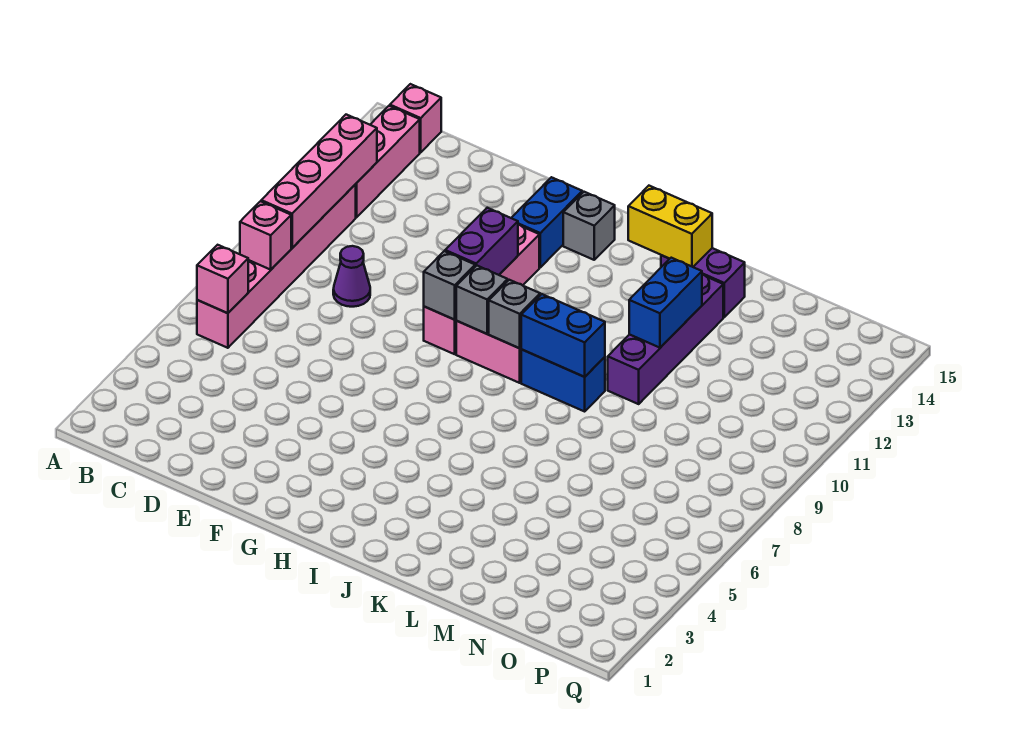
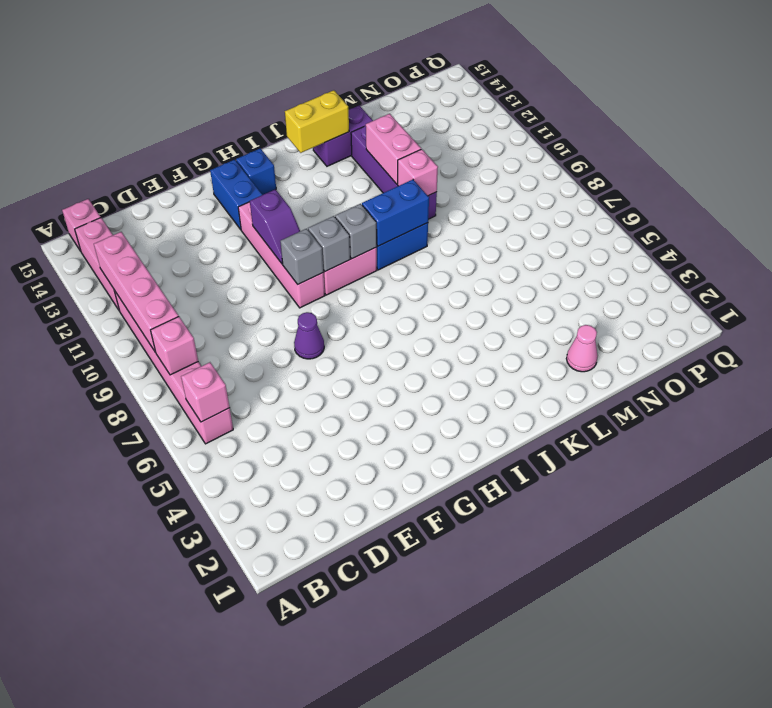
purple 1x1 cone [333,246,370,307] -> purple 1x1 cone moved to [294,312,324,359]
purple 1x2 brick [445,208,518,275] -> purple 1x2 slope [250,189,300,264]
grey 1x1 brick [563,192,615,260] -> blue 1x1 brick [236,148,276,195]
none -> pink 1x1 brick [398,149,438,196]
blue 1x2 brick [629,258,702,348] -> pink 1x2 brick [366,114,421,184]
none -> pink 1x1 cone [566,325,598,372]

